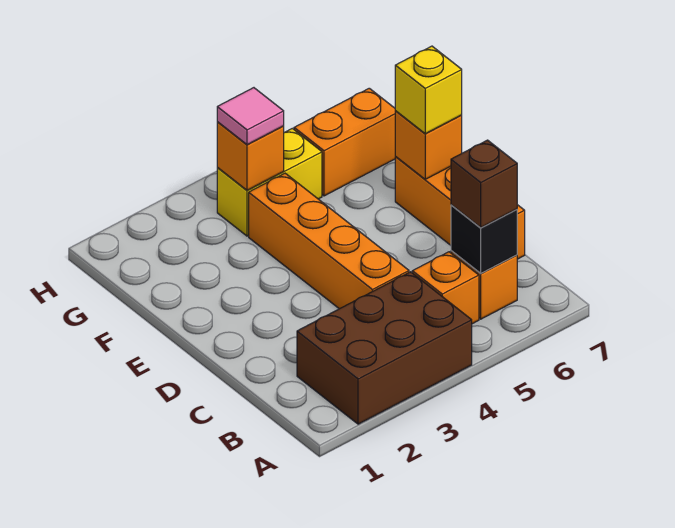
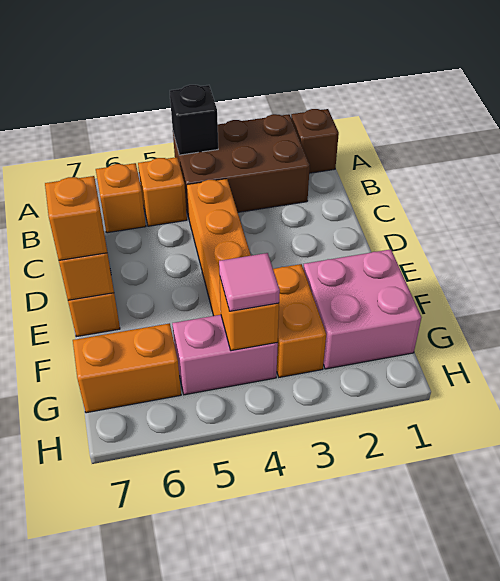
black 1x1 brick [451,205,517,273] -> black 1x1 brick moved to [170,85,218,155]
brown 1x1 brick [451,140,517,228] -> brown 1x1 brick moved to [291,109,339,173]
yellow 1x1 brick [395,46,462,134] -> orange 1x1 brick [45,176,107,260]
none -> pink 2x2 brick [303,249,421,369]
none -> orange 1x2 brick [273,264,326,377]
yellow 1x2 brick [217,128,322,236] -> pink 1x2 brick [172,315,278,395]

